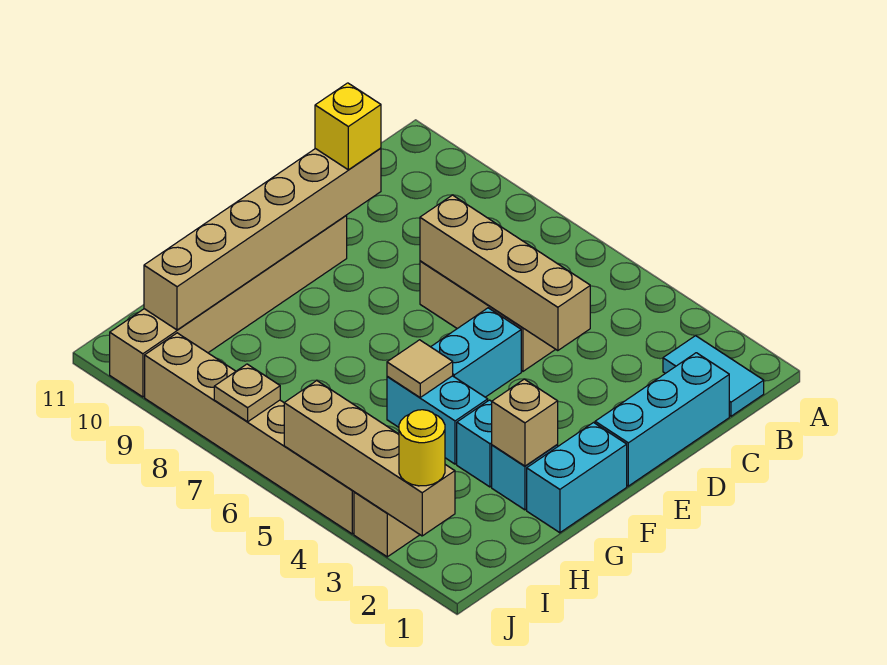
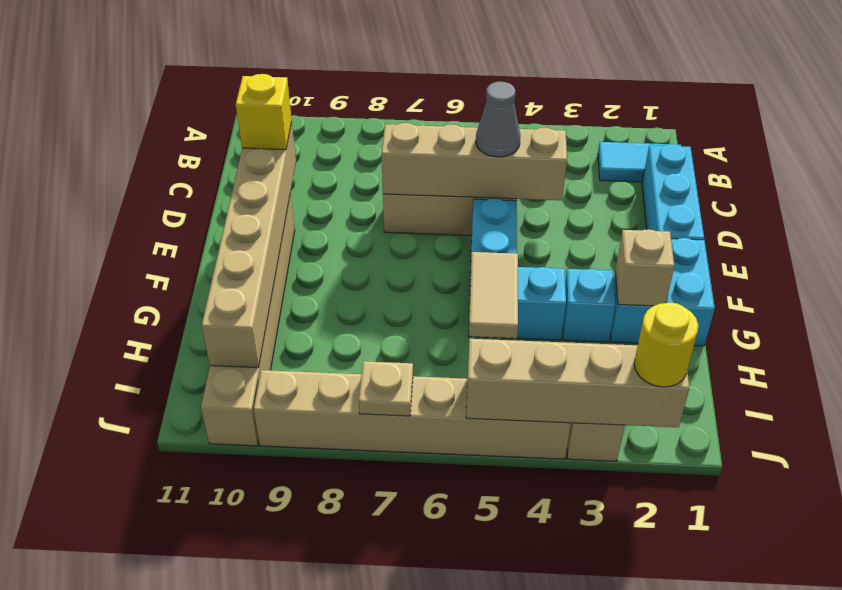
none -> grey 1x1 cone [476,82,520,157]
tan 1x1 tile [387,340,453,397] -> tan 1x2 tile [469,252,518,338]

